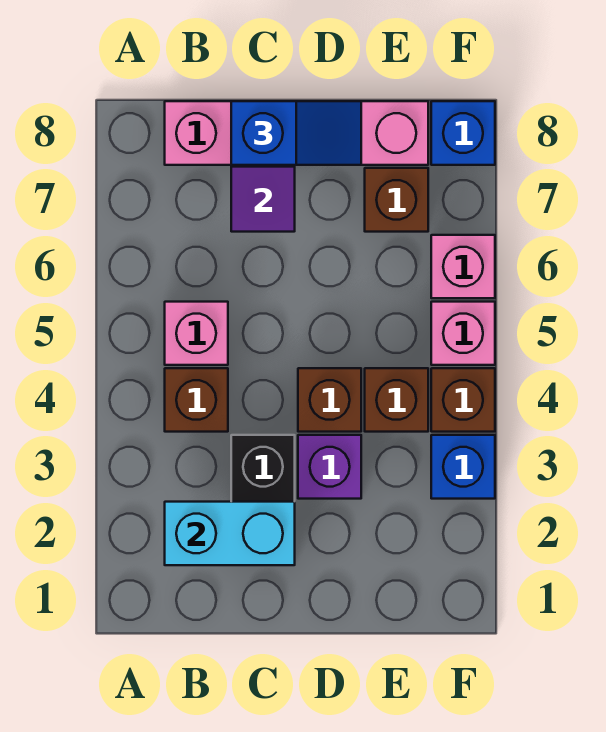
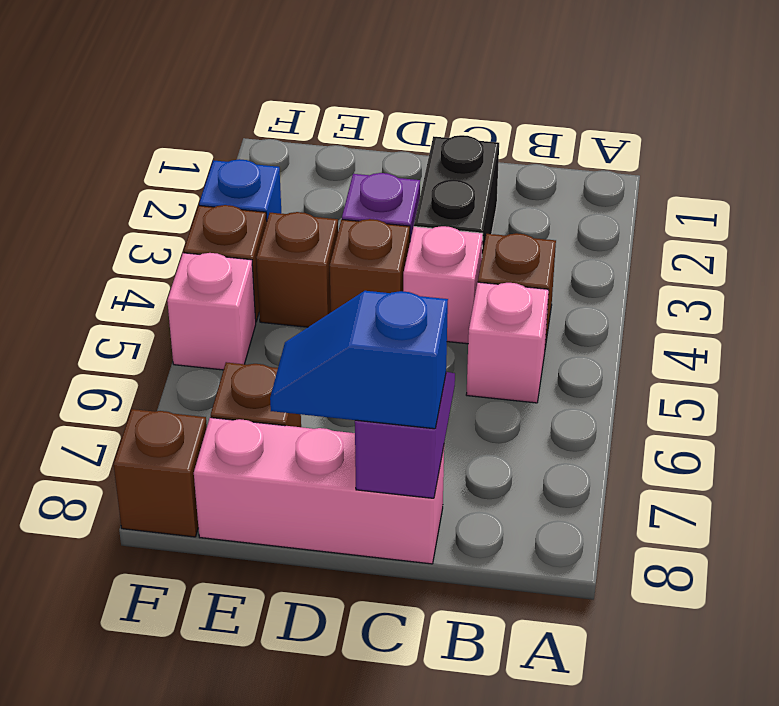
cyan 1x2 brick [165,502,295,565] -> none
pink 1x4 brick [165,101,428,165] -> pink 1x3 brick [194,418,444,564]
pink 1x1 brick [431,235,495,298] -> pink 1x1 brick moved to [403,226,483,344]
blue 1x1 brick [431,101,495,165] -> brown 1x1 brick [114,409,207,537]

